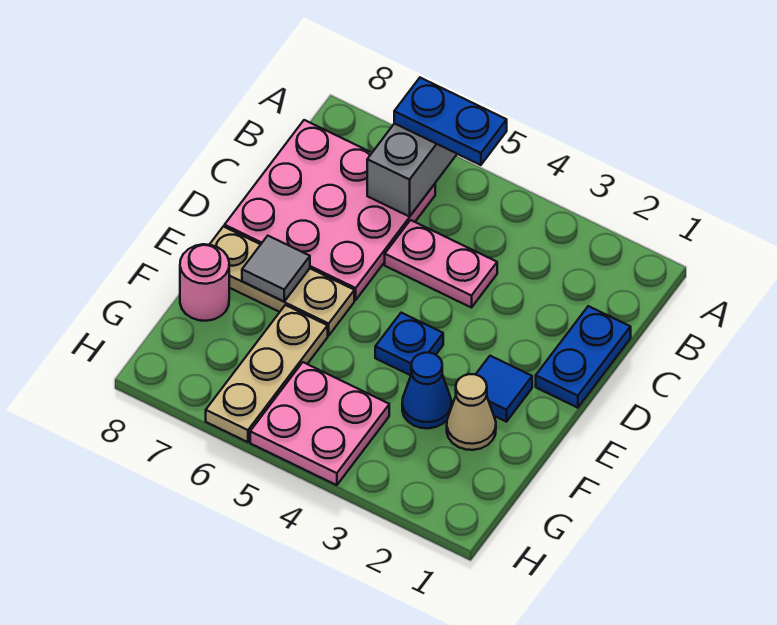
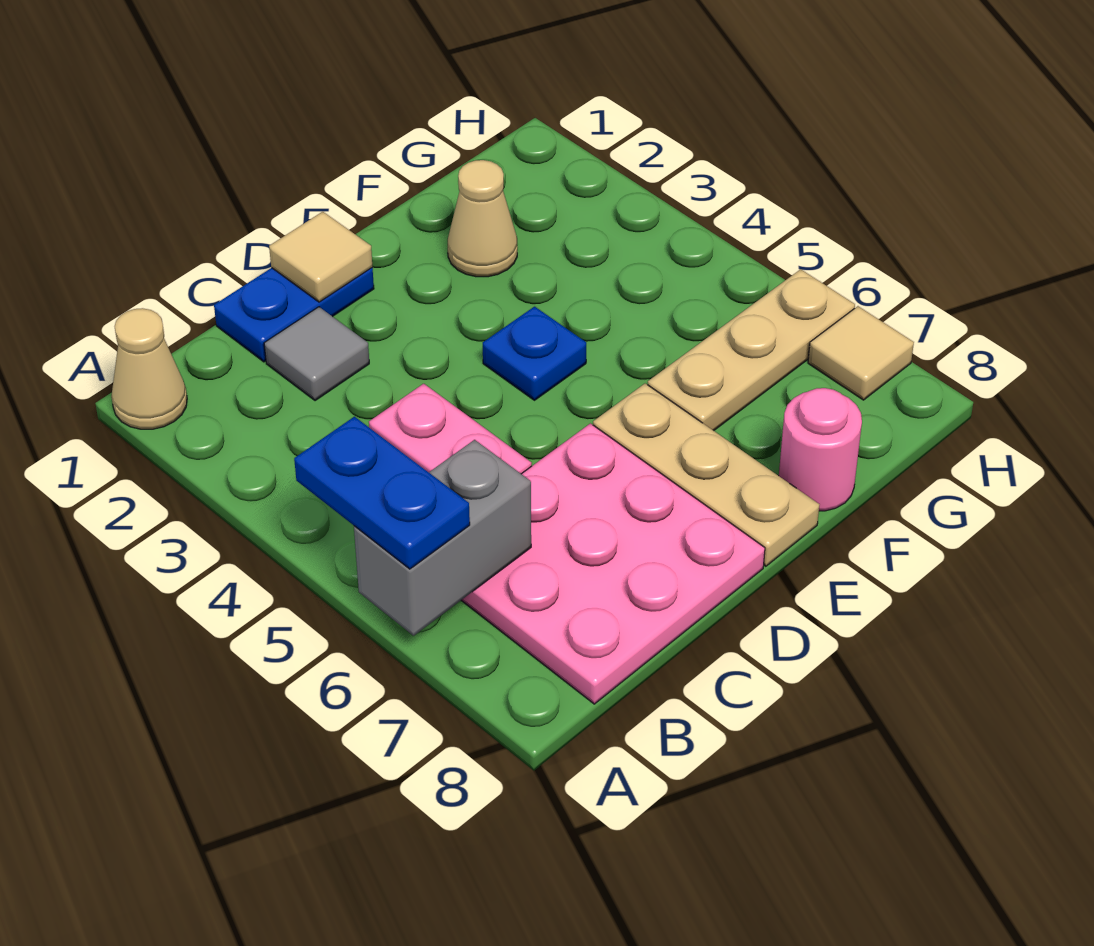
none -> tan 1x1 cone [111,308,187,429]
none -> tan 1x1 tile [269,212,372,302]
blue 1x1 tile [475,356,532,422] -> none
grey 1x1 tile [242,236,310,302] -> grey 1x1 tile moved to [264,307,369,401]
blue 1x1 cone [402,353,452,428] -> none
pink 2x2 plate [250,362,389,485] -> none
none -> tan 1x1 tile [808,306,914,400]

